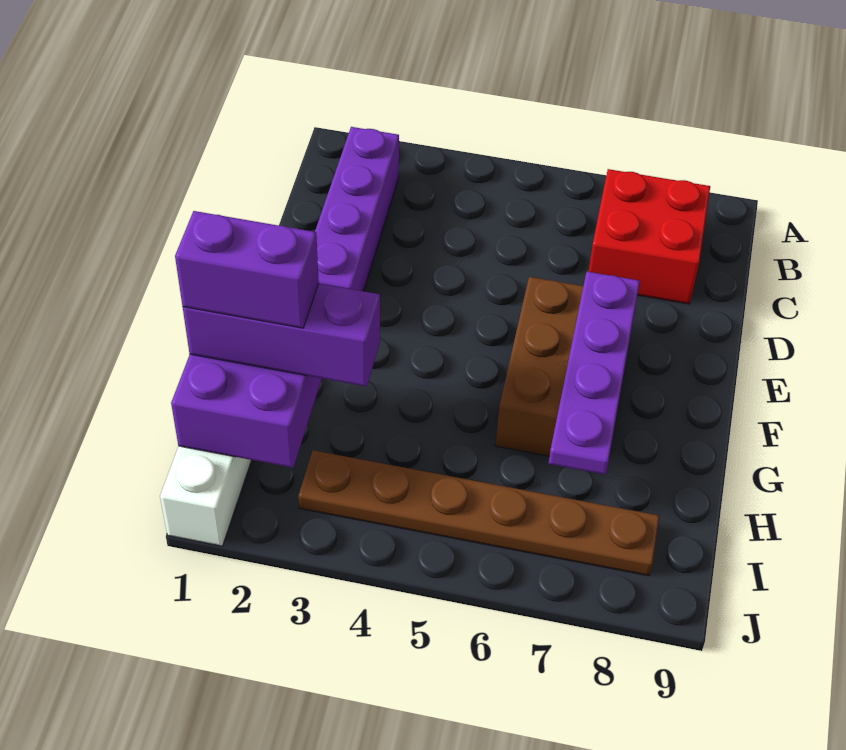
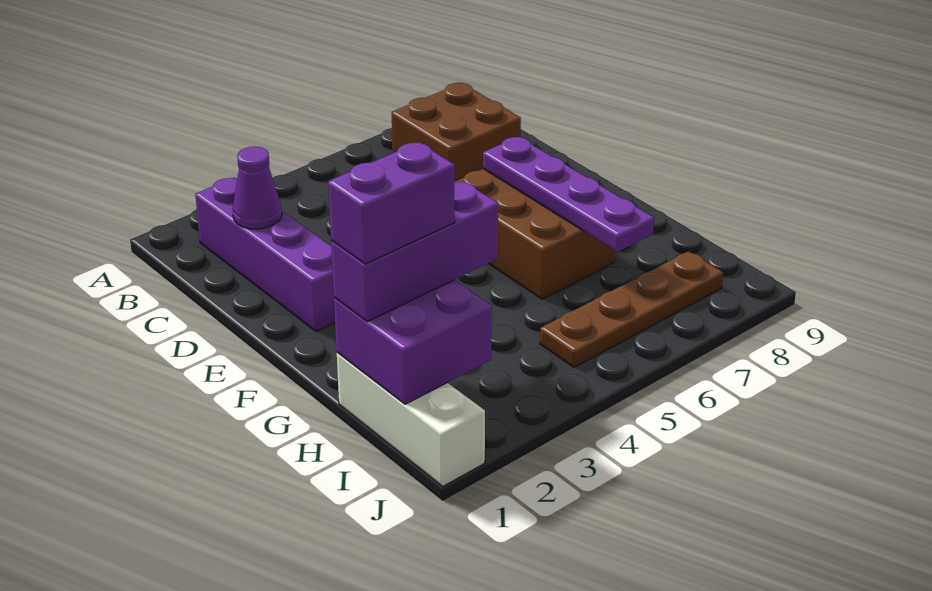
red 2x2 brick [588,169,710,304] -> brown 2x2 brick [392,83,521,182]
none -> purple 1x1 cone [233,147,282,229]
brown 1x6 plate [298,450,660,576] -> brown 1x4 plate [540,251,723,367]

